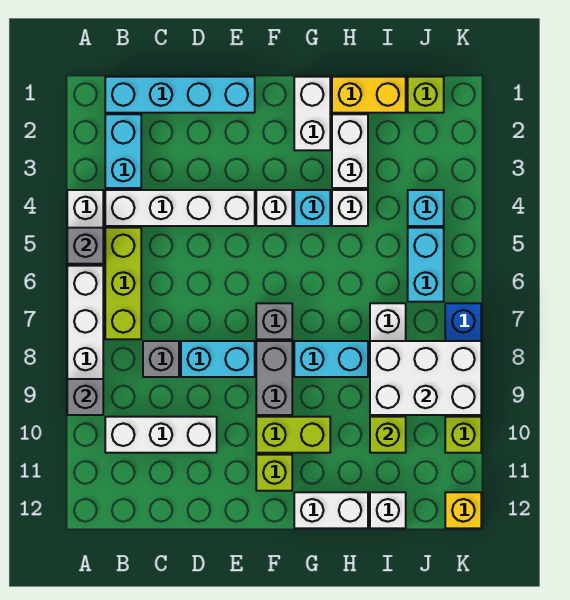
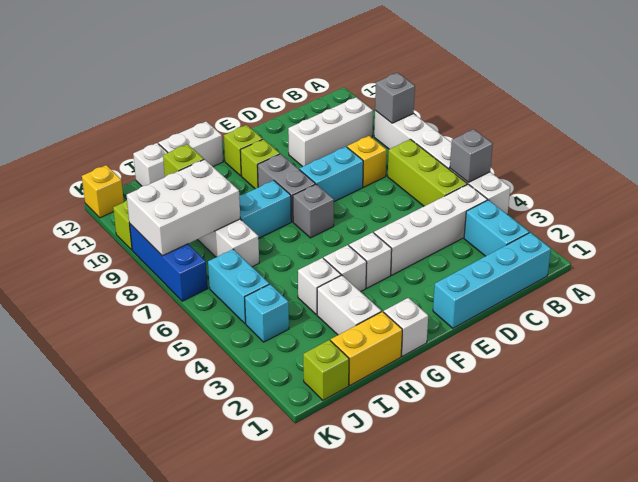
grey 1x1 brick [143,341,179,377] -> yellow 1x1 brick [347,136,387,187]
lime 1x2 brick [256,417,330,453] -> lime 1x1 brick [240,139,280,189]
white 1x2 brick [294,77,330,150] -> white 1x1 brick [384,298,428,356]
cyan 1x1 brick [294,190,330,226] -> white 1x1 brick [324,245,367,292]

